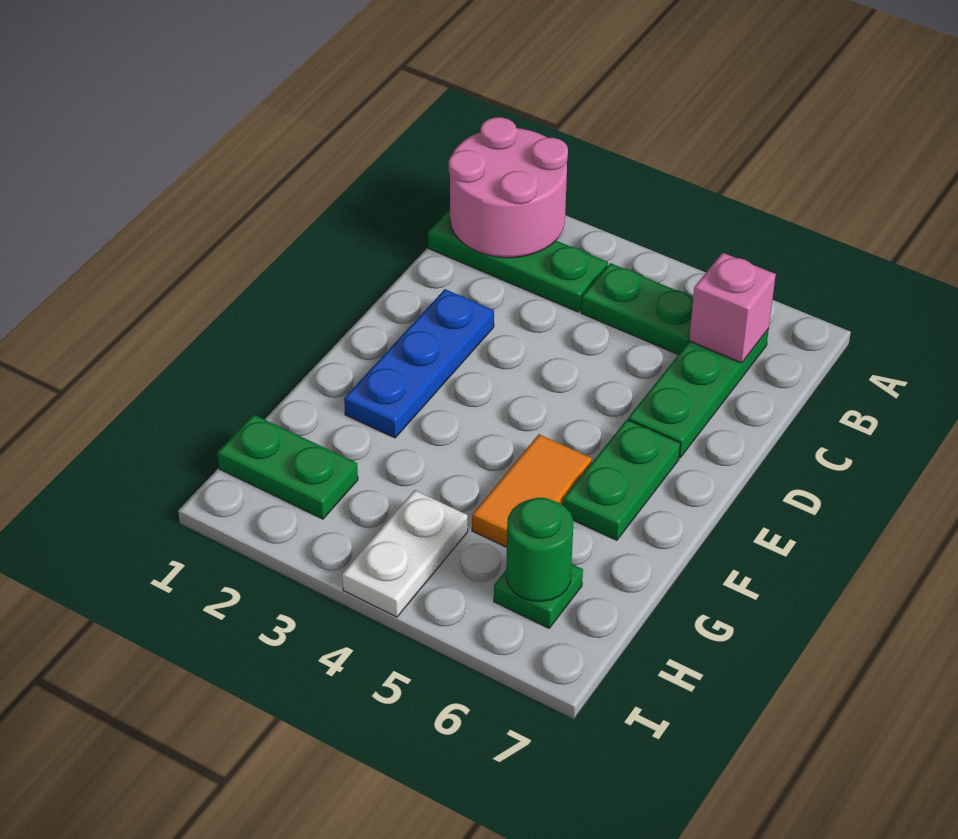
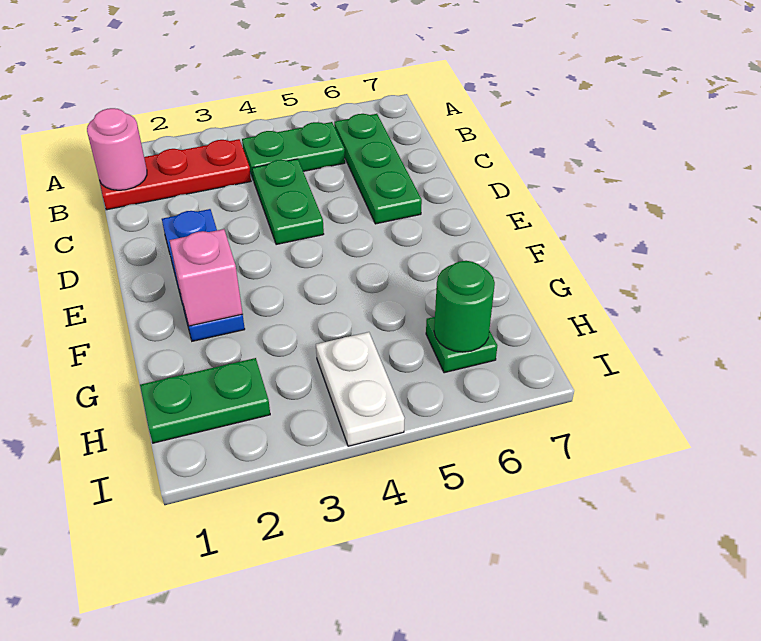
pink 2x2 round brick [449,117,568,258] -> pink 1x1 round brick [87,108,147,190]
green 1x3 plate [428,209,608,312] -> red 1x3 plate [100,139,251,210]
pink 1x1 brick [689,253,776,363] -> pink 1x1 brick moved to [170,229,243,326]
green 1x2 plate [563,420,680,540] -> green 1x2 plate moved to [252,159,324,245]
orange 1x2 tile [472,434,592,547] -> none

